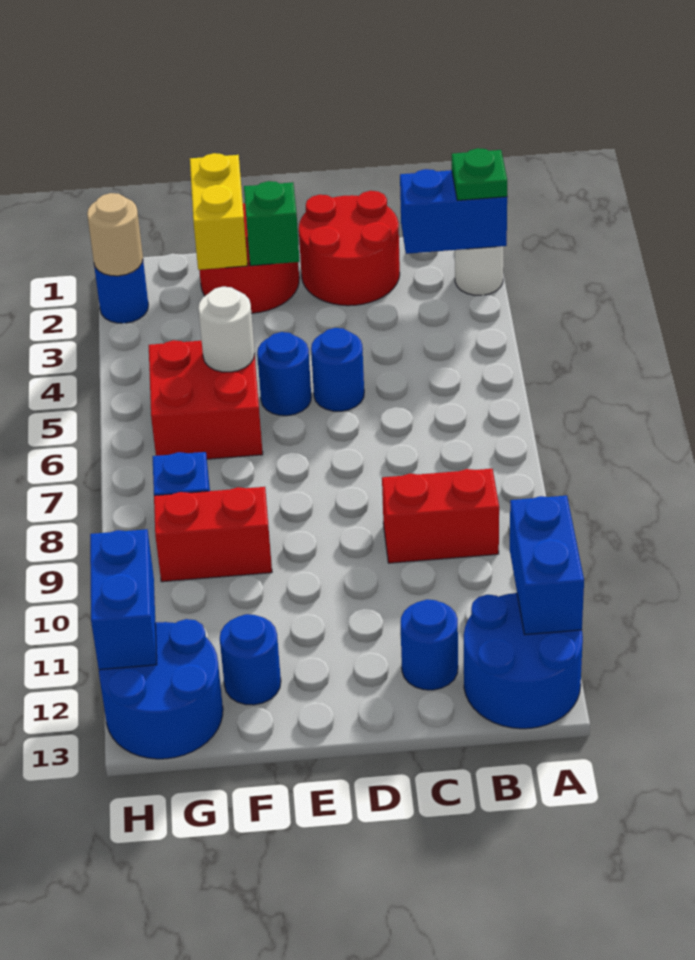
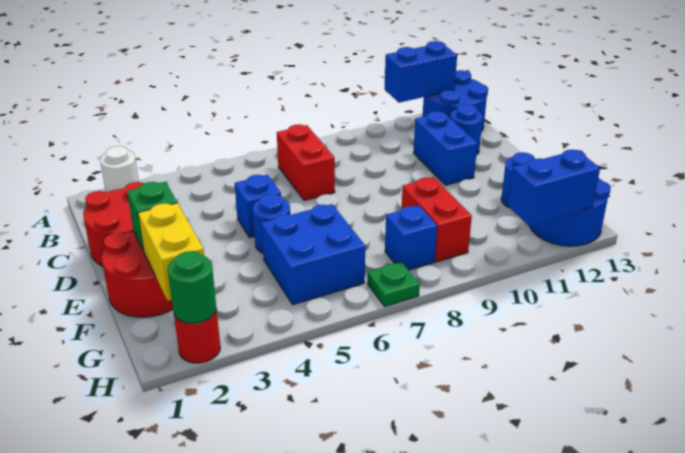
blue 1x2 brick [400,169,507,254] -> blue 1x2 brick moved to [413,111,477,185]
green 1x1 plate [452,148,507,200] -> green 1x1 plate moved to [367,262,420,306]
red 1x2 brick [382,469,499,563] -> red 1x2 brick moved to [277,124,335,201]
blue 1x1 round brick [311,328,364,411] -> blue 1x1 brick [235,175,281,238]
yellow 1x2 brick [190,153,248,270] -> yellow 1x2 brick turned to [138,203,204,301]
red 2x2 brick [149,340,263,459] -> blue 2x2 brick [261,204,365,305]
white 1x1 round brick [198,287,255,372] -> none
blue 1x1 round brick [94,261,148,323] -> red 1x1 round brick [174,309,220,363]
tan 1x1 round brick [87,193,143,276] -> green 1x1 round brick [168,251,216,323]

